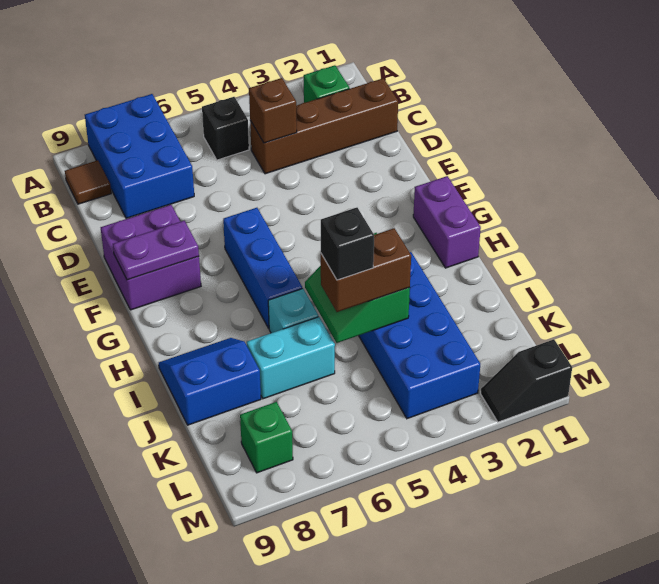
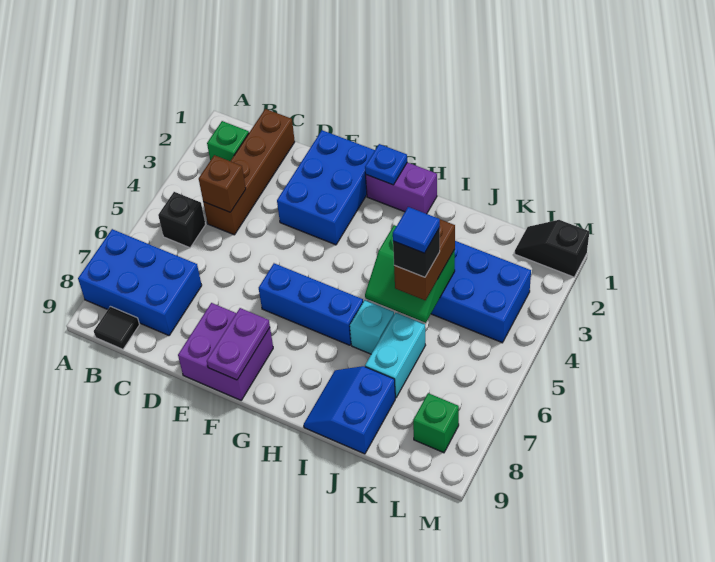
brown 1x1 tile [65,160,111,204] -> black 1x1 tile [94,306,140,349]
none -> blue 2x3 brick [277,130,375,245]
none -> blue 1x1 plate [365,144,407,185]
none -> blue 1x1 tile [393,207,440,253]
black 1x2 slope [481,339,572,422] -> black 1x2 slope turned to [515,220,589,277]

